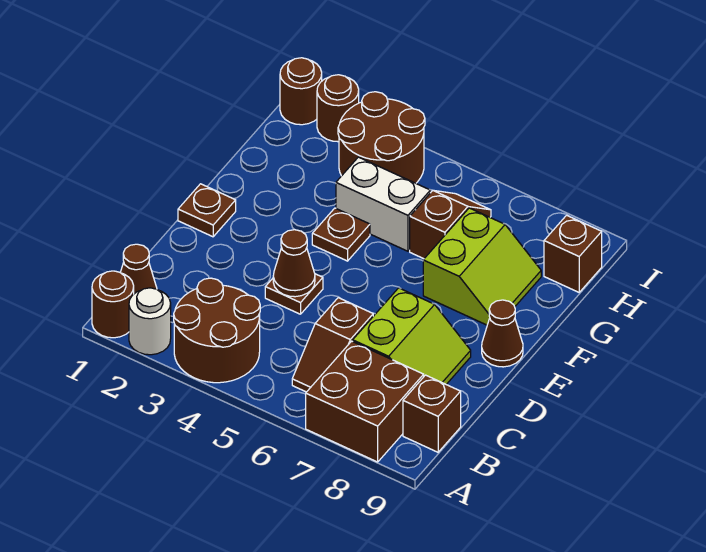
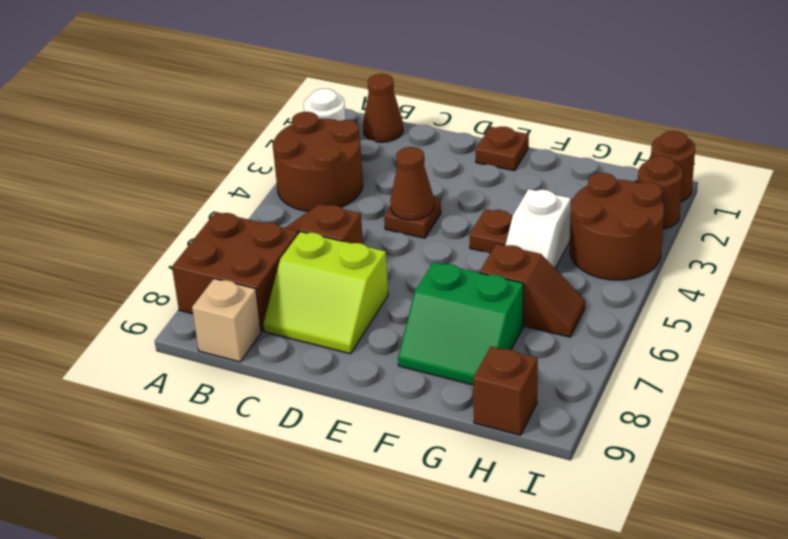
brown 1x1 round brick [92,271,134,338] -> none
brown 1x1 brick [403,375,461,452] -> tan 1x1 brick [192,279,261,362]
brown 1x1 cone [482,300,523,367] -> none
lime 2x2 slope [423,208,541,325] -> green 2x2 slope [398,262,523,385]
white 1x2 brick [336,157,430,251] -> white 1x2 slope [505,189,571,268]

